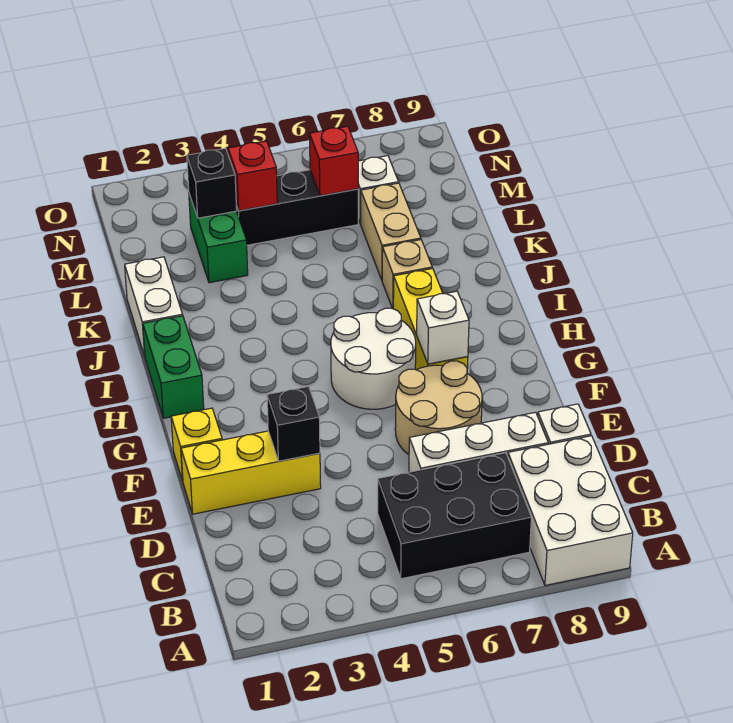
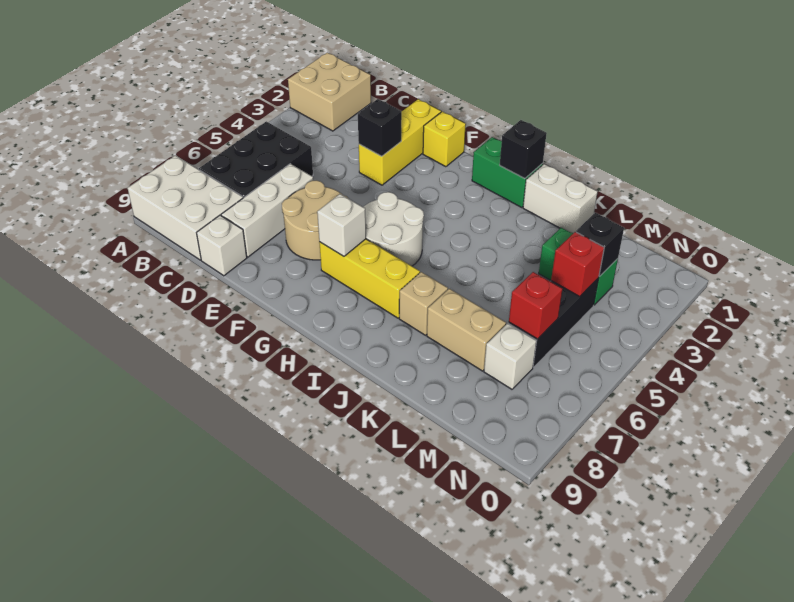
none -> tan 2x2 brick [288,53,371,131]
none -> black 1x1 brick [500,120,547,179]

